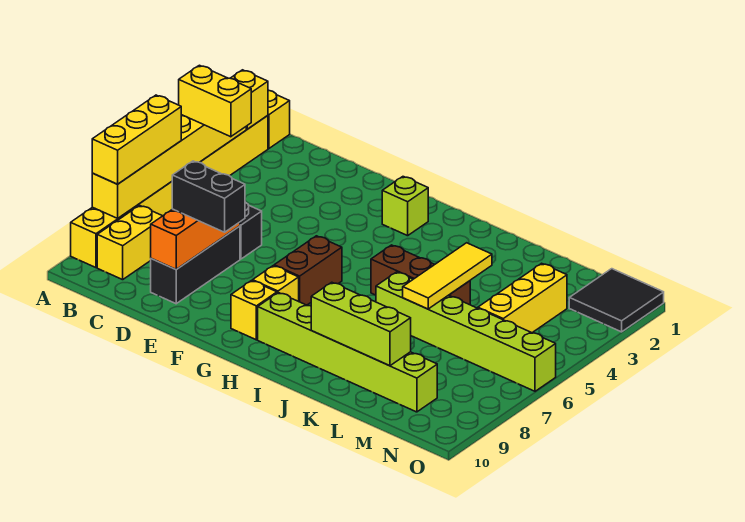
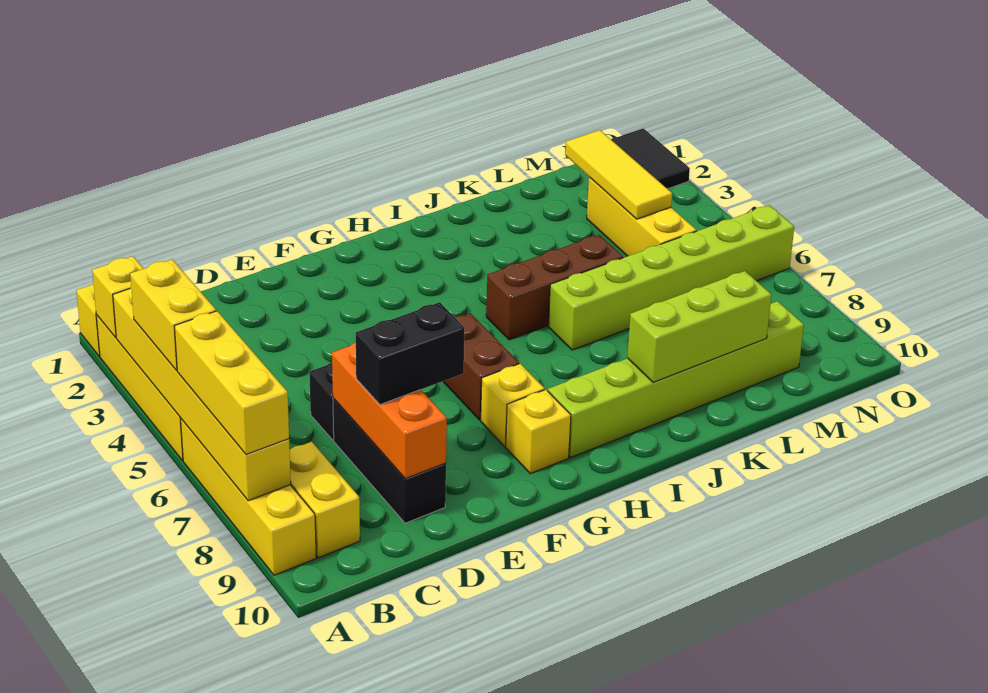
yellow 1x2 brick [179,65,251,137] -> yellow 1x2 brick turned to [130,260,216,371]
lime 1x1 brick [382,177,428,236] -> none
yellow 1x3 tile [403,243,492,309] -> yellow 1x3 tile moved to [565,130,672,219]

